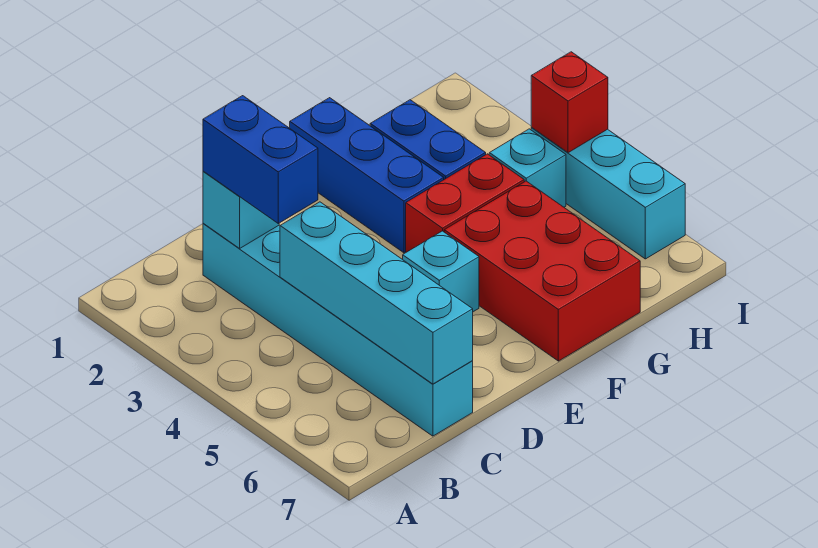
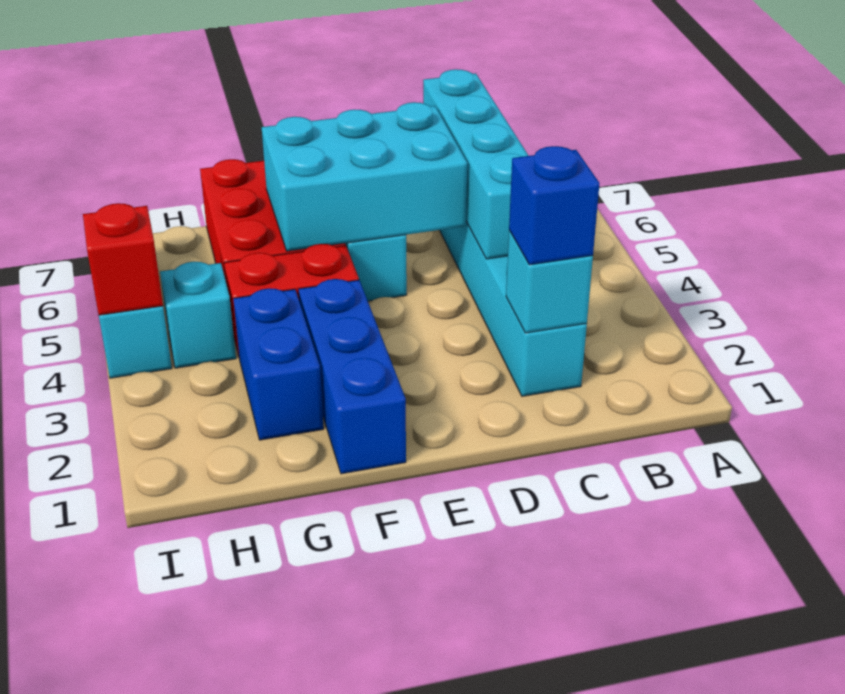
blue 1x2 brick [203,96,318,223] -> blue 1x1 brick [509,146,600,265]
none -> cyan 2x3 brick [262,102,467,251]

